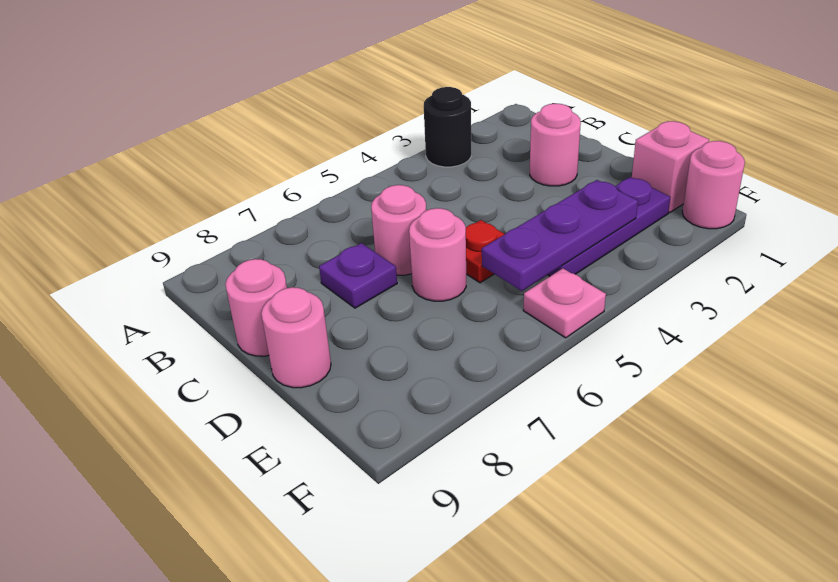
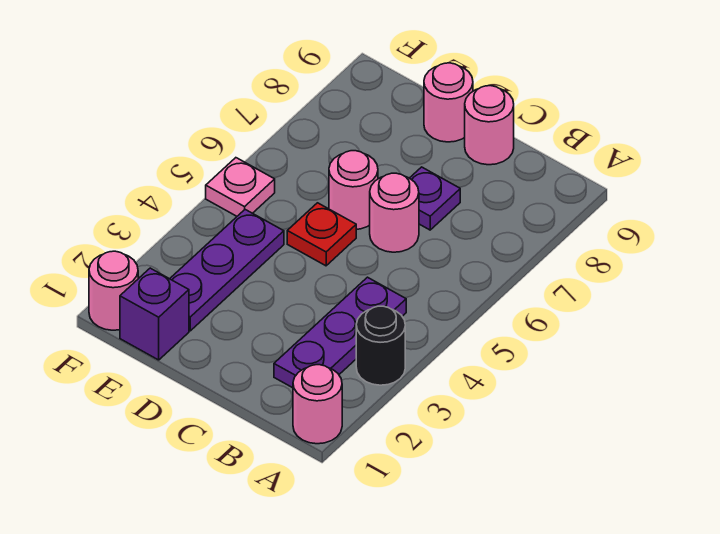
pink 1x1 round brick [530,104,581,186] -> pink 1x1 round brick moved to [293,365,342,444]
pink 1x1 brick [632,121,709,213] -> purple 1x1 brick [120,268,189,360]
purple 1x3 plate [482,180,638,291] -> purple 1x3 plate moved to [274,277,406,388]

